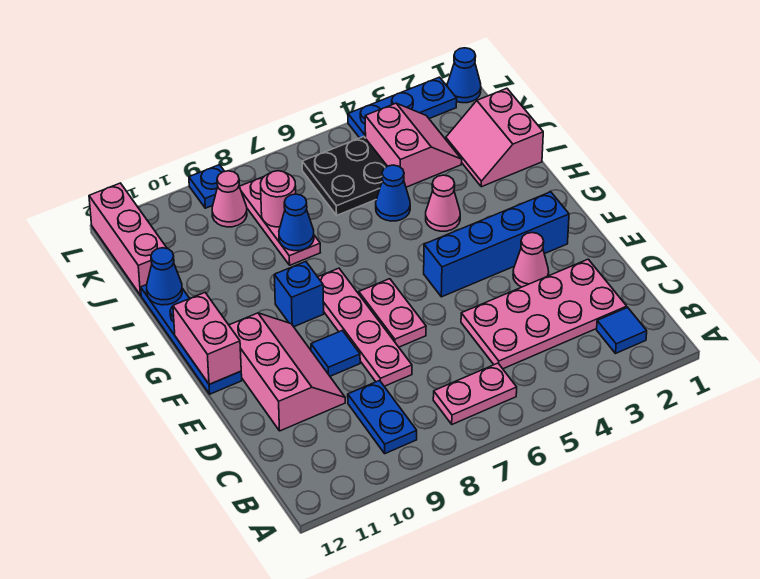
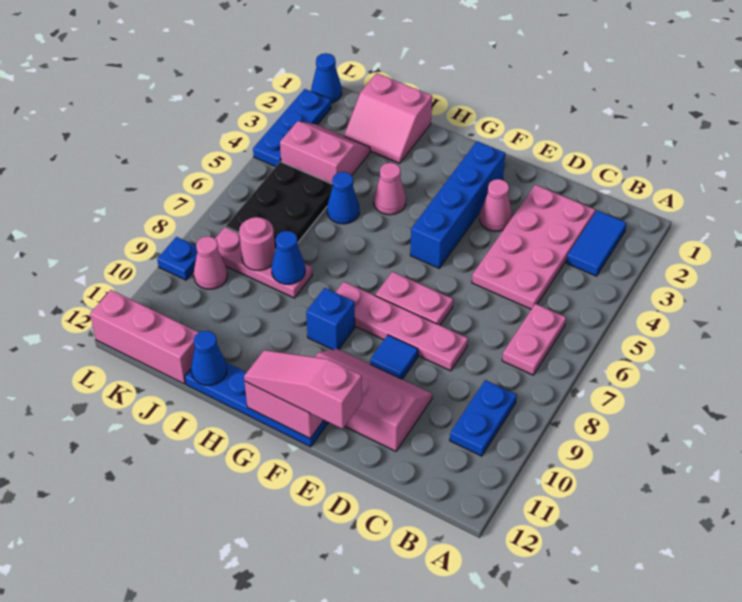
blue 1x1 tile [597,307,647,353] -> blue 1x2 tile [566,210,627,276]
blue 1x2 plate [348,381,417,454] -> blue 1x2 plate turned to [450,380,517,456]
none -> pink 1x3 slope [244,350,362,429]
black 2x2 plate [302,137,387,215] -> black 2x3 plate [226,162,333,250]

